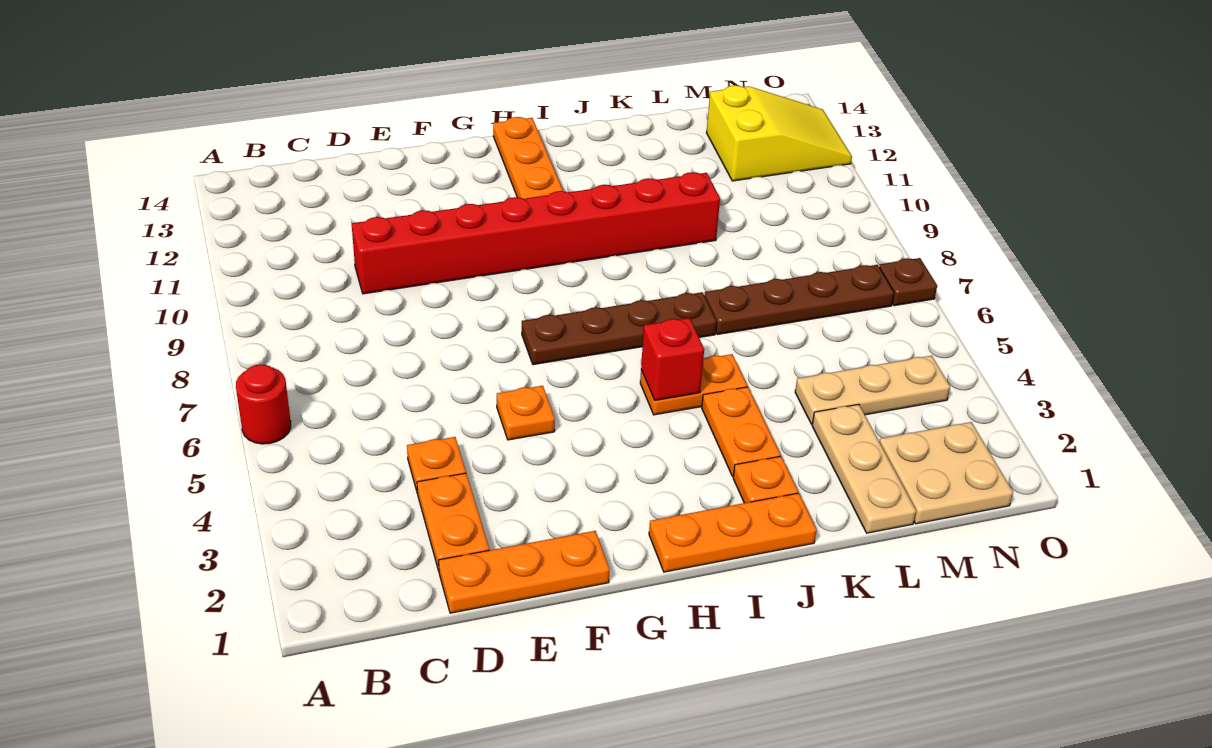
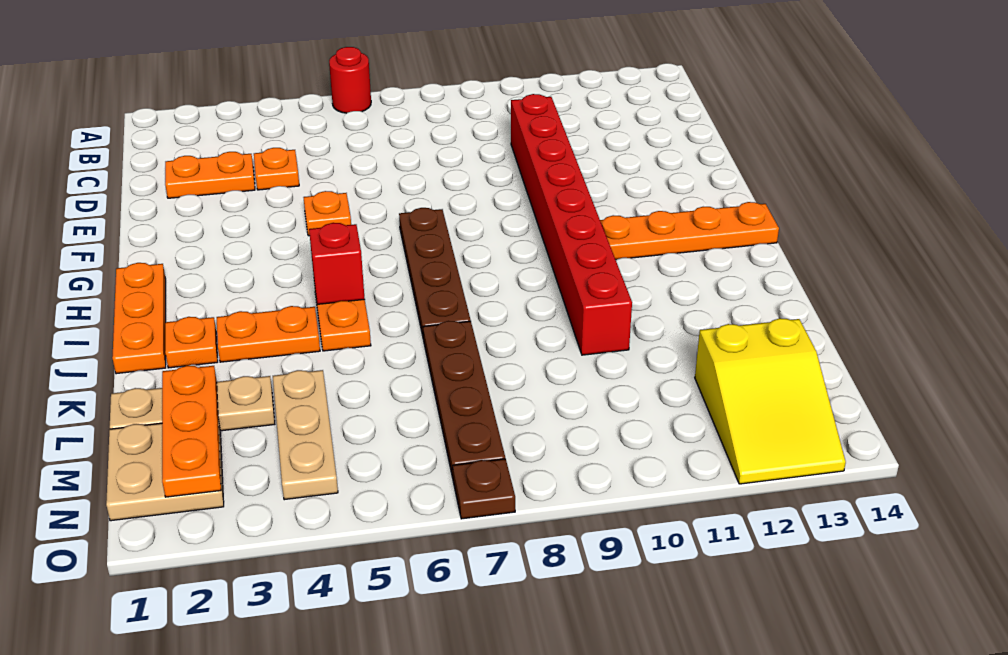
orange 1x3 plate [439,531,610,613] -> orange 1x3 plate moved to [162,366,221,497]

